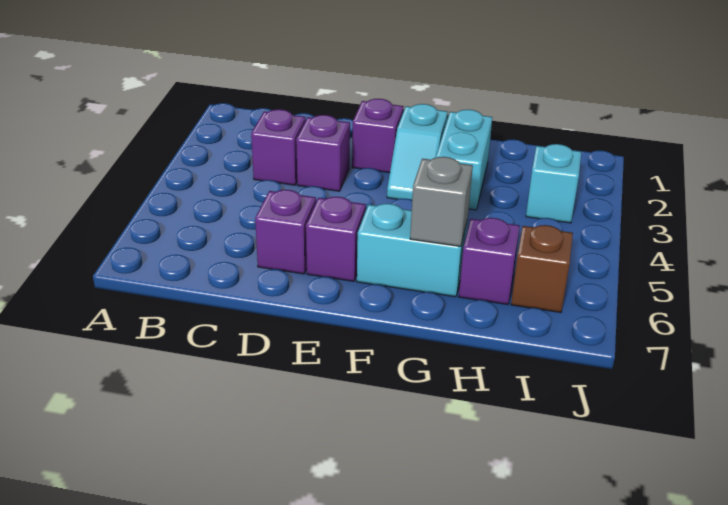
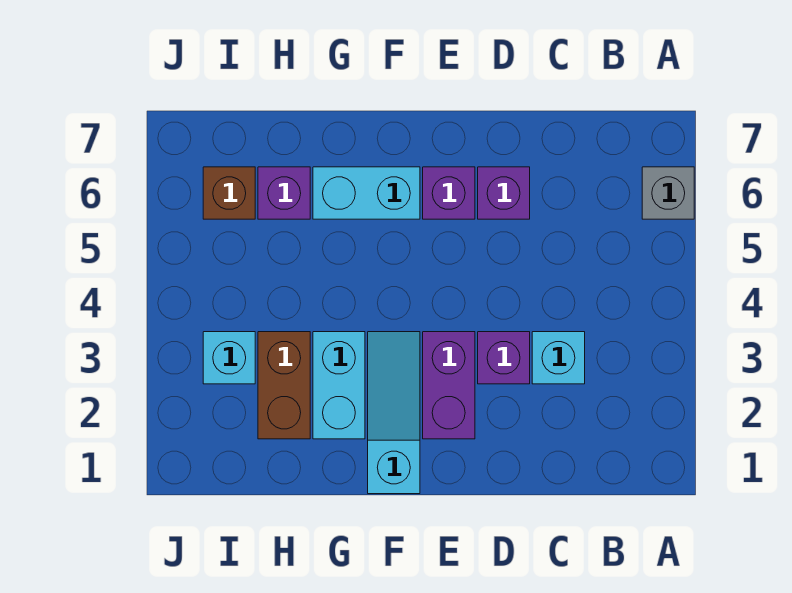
purple 1x1 brick [251,109,306,185] -> cyan 1x1 brick [532,332,585,384]
purple 1x1 brick [352,99,404,173] -> purple 1x2 brick [423,332,475,439]
cyan 1x2 slope [387,104,448,200] -> cyan 1x3 slope [368,332,420,494]
grey 1x1 brick [410,157,473,246] -> grey 1x1 brick moved to [642,167,694,219]
none -> brown 1x2 brick [258,332,310,439]

